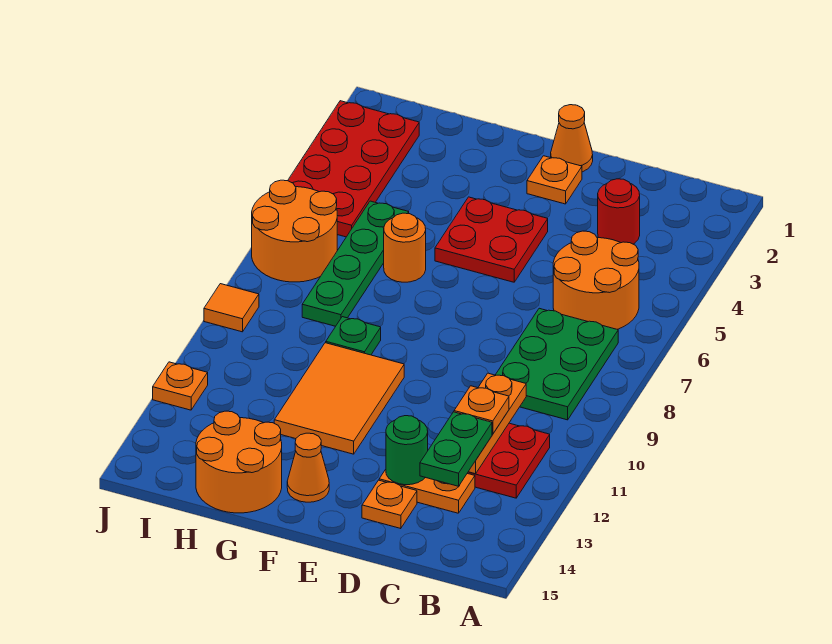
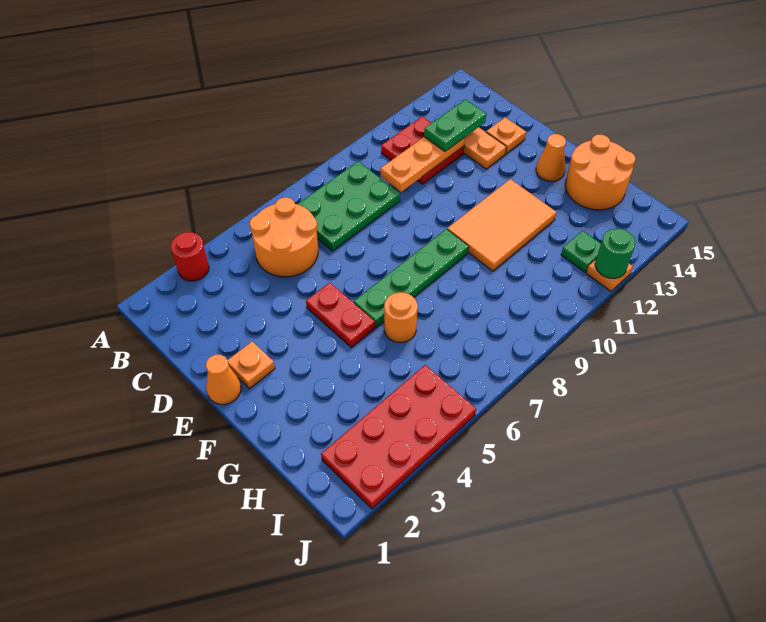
red 1x1 round brick [598,179,640,244] -> red 1x1 round brick moved to [171,232,209,281]
orange 1x1 plate [454,386,509,434] -> none
green 1x1 round brick [386,416,428,485] -> green 1x1 round brick moved to [595,229,636,278]
red 2x2 plate [435,197,548,282] -> red 1x2 plate [306,283,375,347]
green 1x1 plate [326,317,381,355] -> green 1x1 plate moved to [561,231,601,272]
green 1x4 plate [302,201,409,326] -> green 1x4 plate moved to [354,229,469,327]
orange 2x2 round brick [252,180,337,282] -> none
orange 1x1 tile [204,284,259,332] -> none

